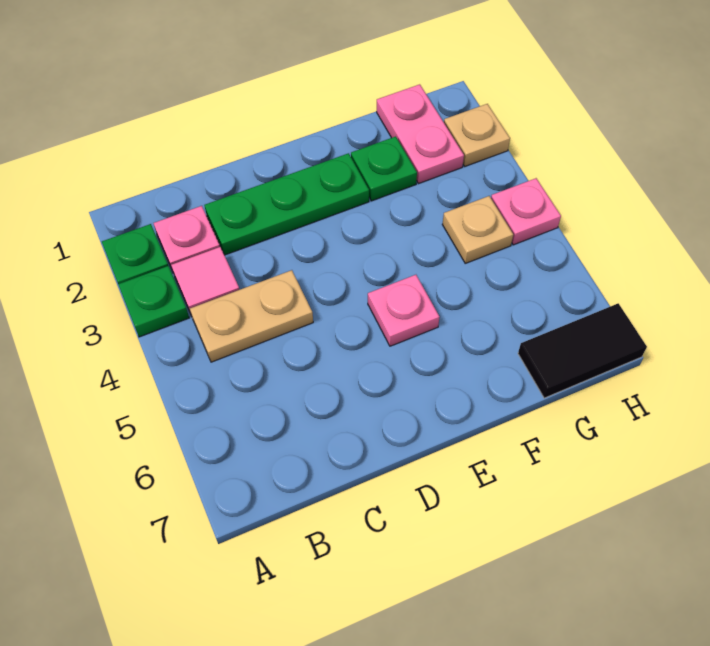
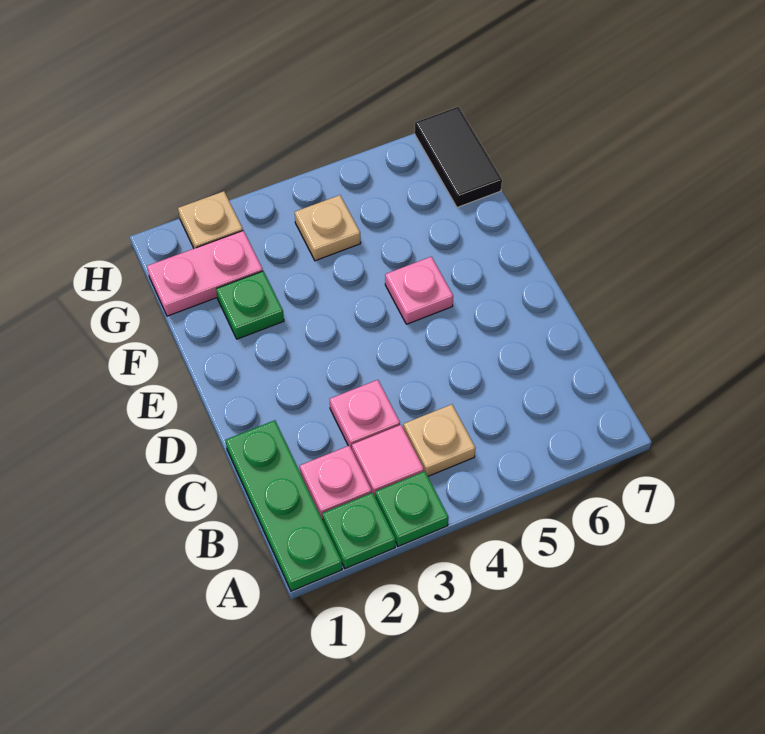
tan 1x2 plate [190,270,313,362] -> tan 1x1 plate [404,404,475,476]
green 1x3 plate [204,153,369,255] -> green 1x3 plate moved to [225,420,342,591]
pink 1x1 plate [491,178,561,245] -> pink 1x1 plate moved to [330,380,400,449]

